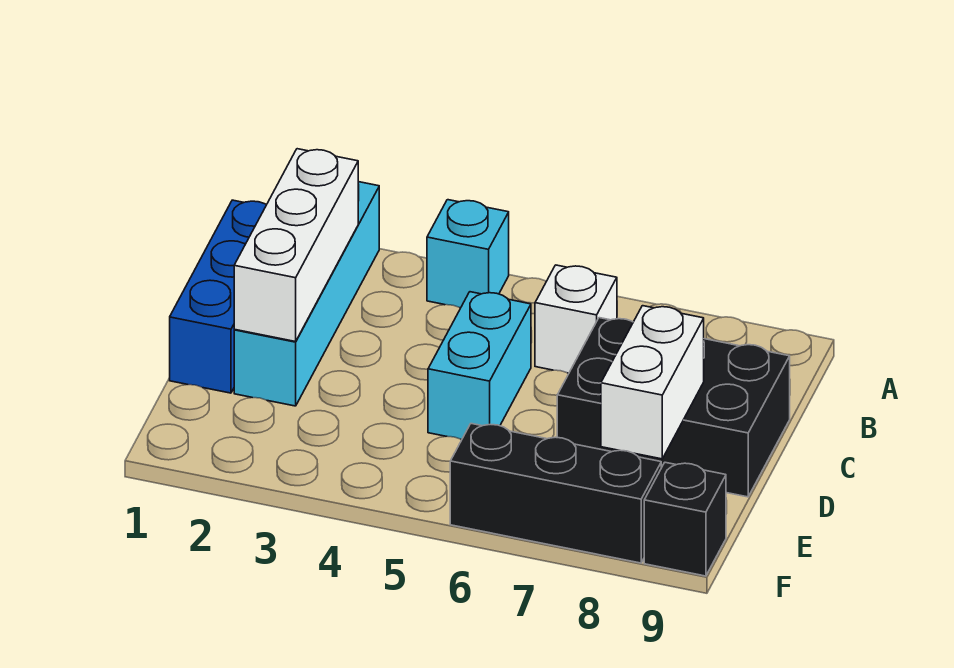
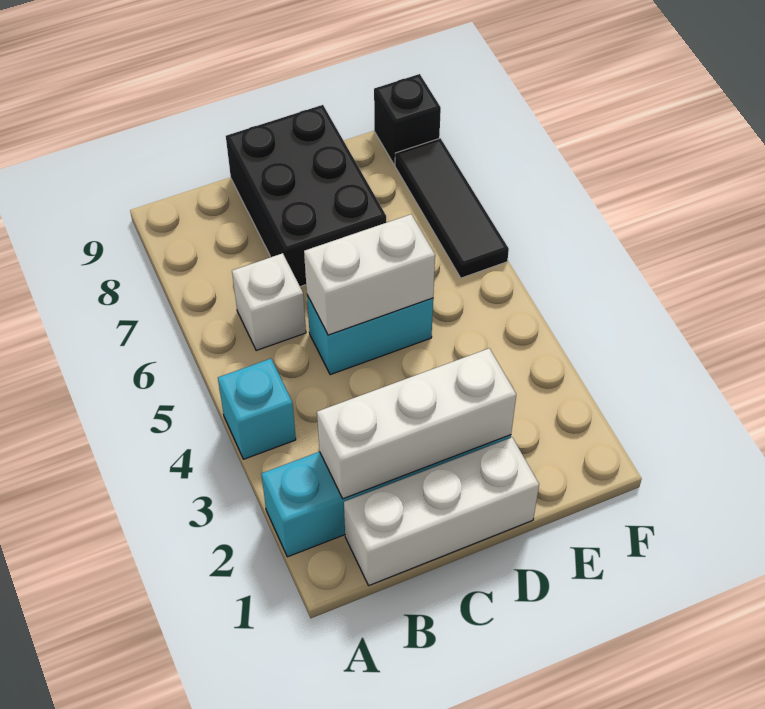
blue 1x3 brick [170,200,266,393] -> white 1x3 brick [344,438,539,586]
white 1x2 brick [601,306,704,459] -> white 1x2 brick moved to [304,214,435,335]
black 1x3 brick [450,424,661,563] -> black 1x3 tile [395,138,509,278]

